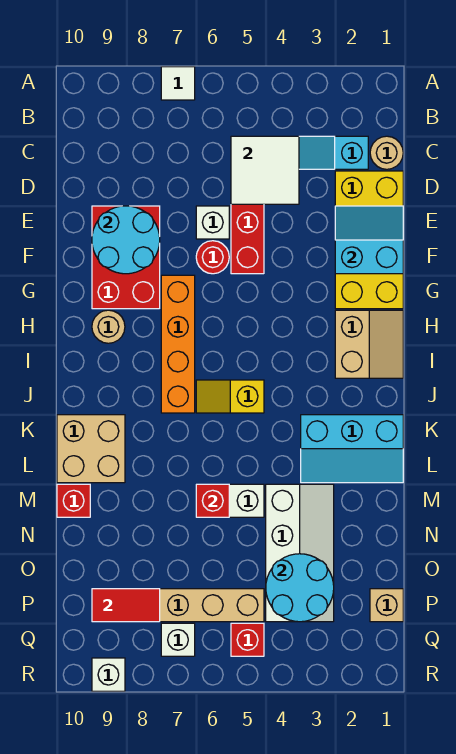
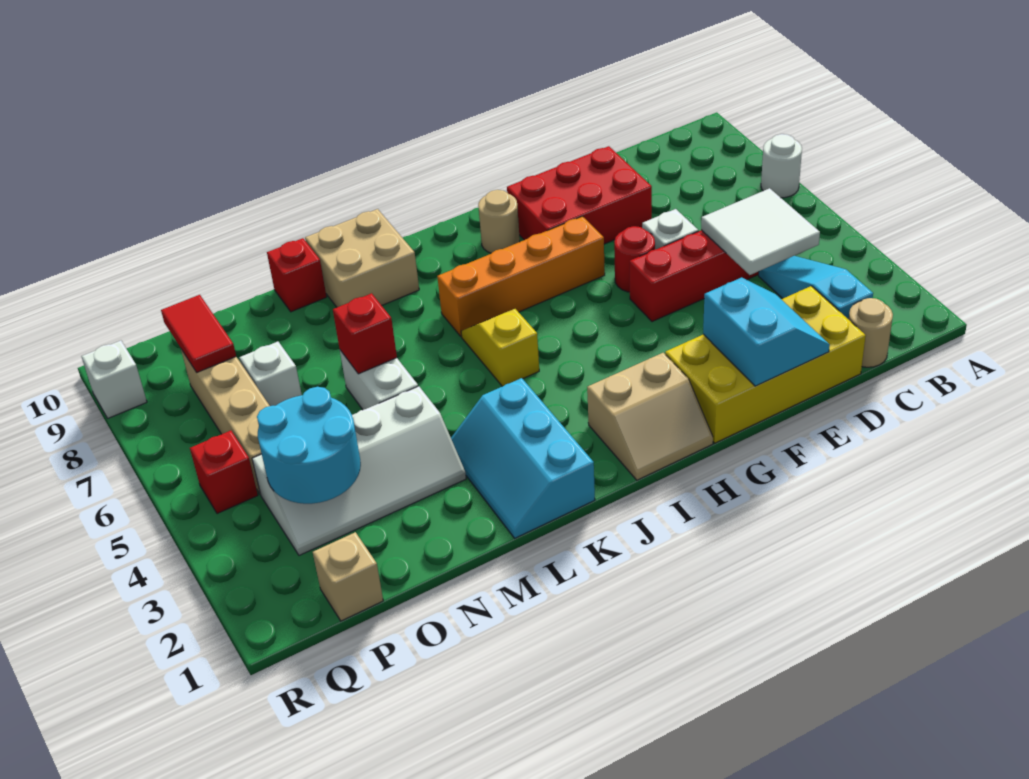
white 1x1 tile [161,67,195,100] -> white 1x1 round brick [761,134,802,198]
cyan 2x2 round brick [92,206,160,274] -> none
white 1x1 brick [161,623,195,656] -> white 1x1 brick moved to [239,341,302,406]

